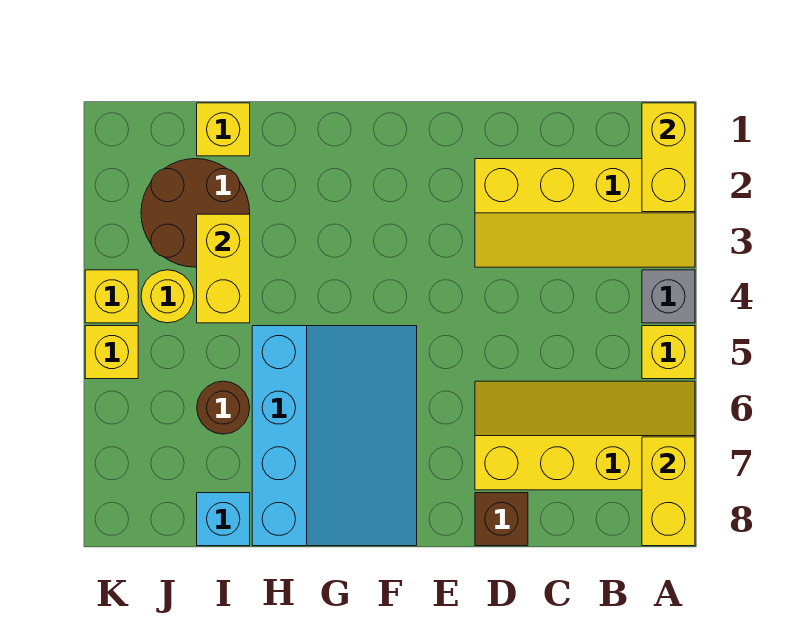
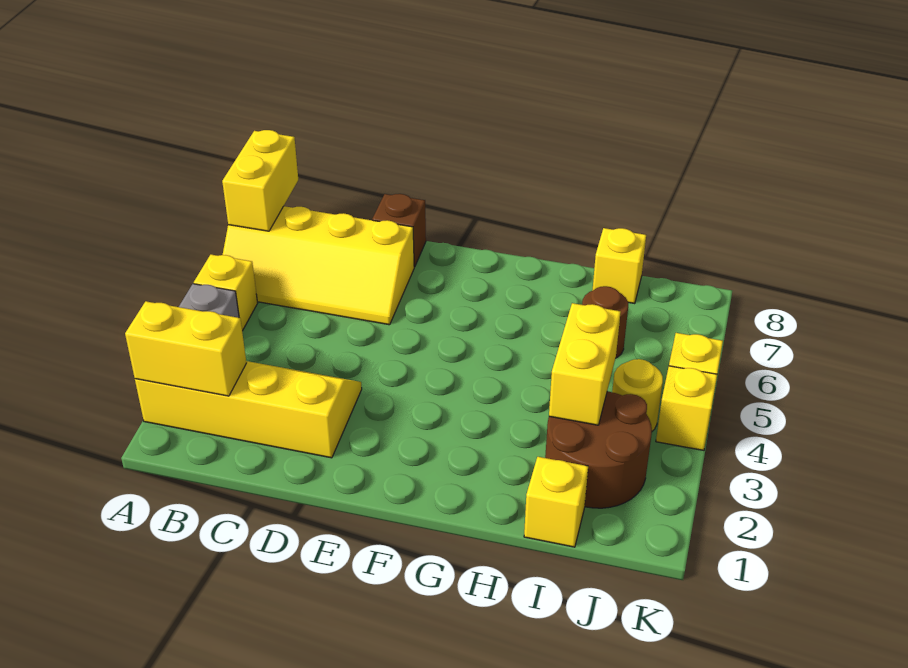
yellow 1x2 brick [642,103,695,212] -> yellow 1x2 brick turned to [125,301,246,396]
cyan 3x4 slope [252,326,417,546] -> none
cyan 1x1 brick [197,493,250,546] -> yellow 1x1 brick [592,228,646,304]

